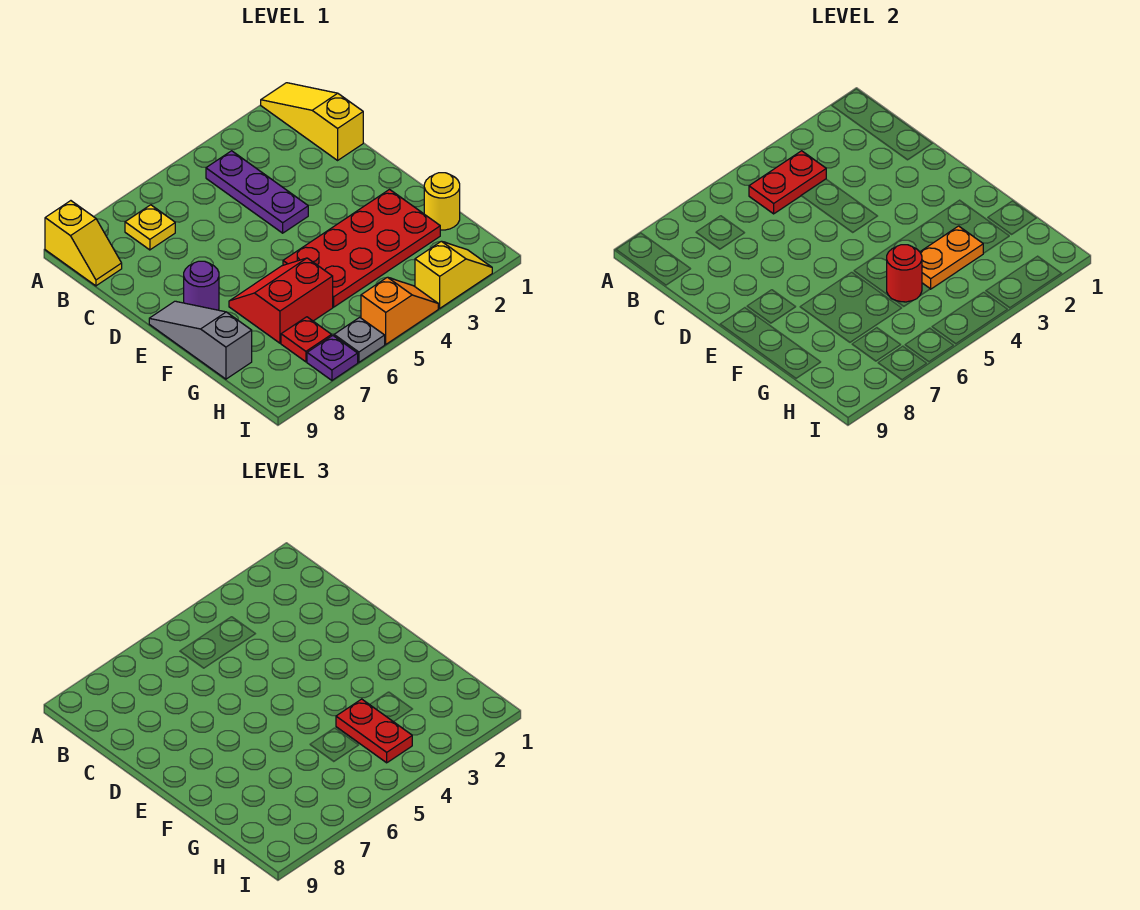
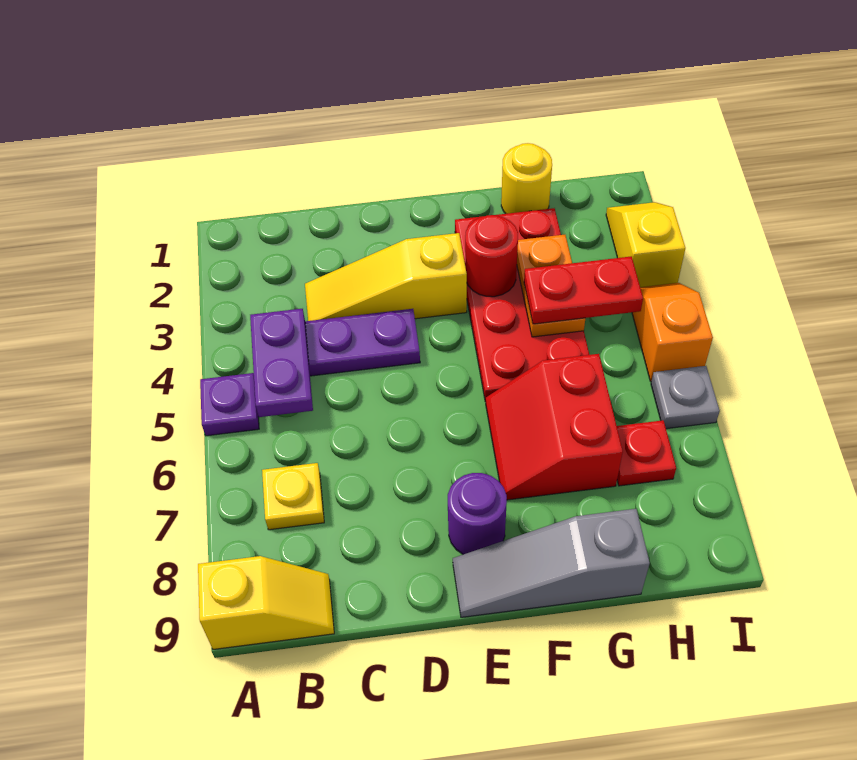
yellow 1x3 slope [261,83,363,160] -> yellow 1x3 slope moved to [305,233,467,321]
red 1x2 plate [749,151,826,214] -> purple 1x2 plate [250,309,313,417]
red 1x1 round brick [887,245,922,302] -> red 1x1 round brick moved to [465,215,518,297]
purple 1x1 plate [307,336,358,380] -> purple 1x1 plate moved to [200,373,259,436]

